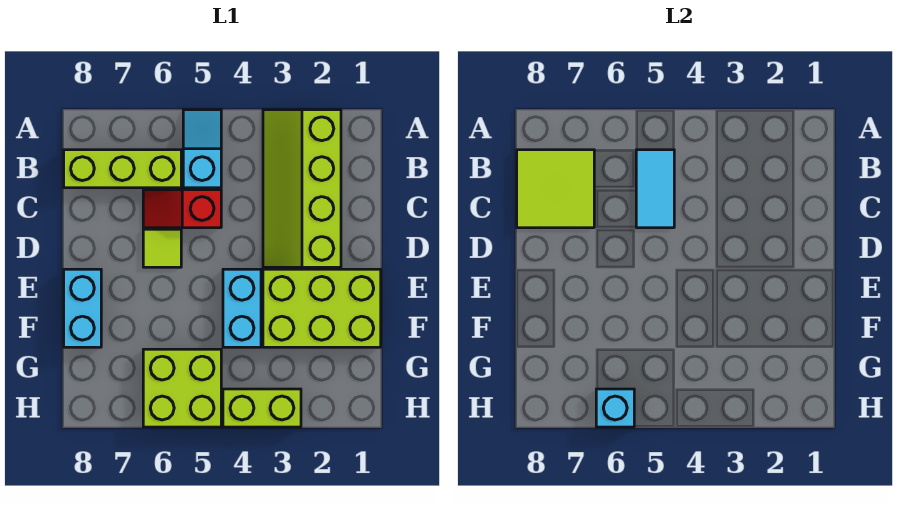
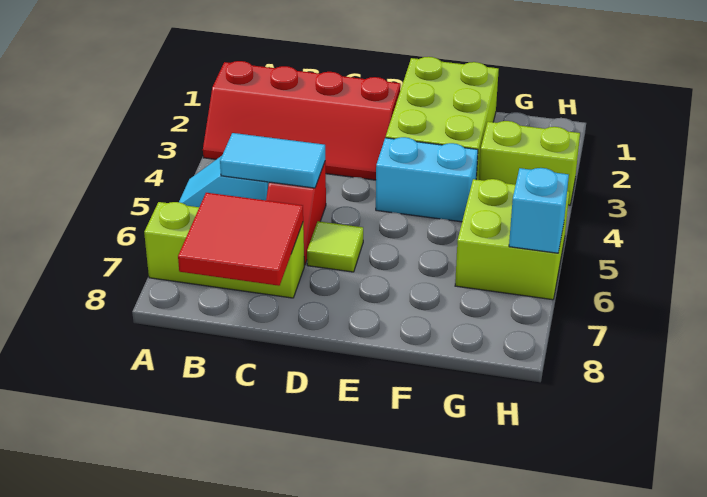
lime 2x4 slope [263,110,341,267] -> red 2x4 slope [203,61,401,180]
lime 1x3 brick [64,150,181,188] -> lime 1x3 brick turned to [144,202,304,298]
lime 2x2 tile [517,150,594,228] -> red 2x2 tile [178,193,303,286]
cyan 1x2 brick [64,269,101,347] -> none
lime 1x2 brick [223,389,301,427] -> lime 1x2 brick turned to [479,121,580,205]

